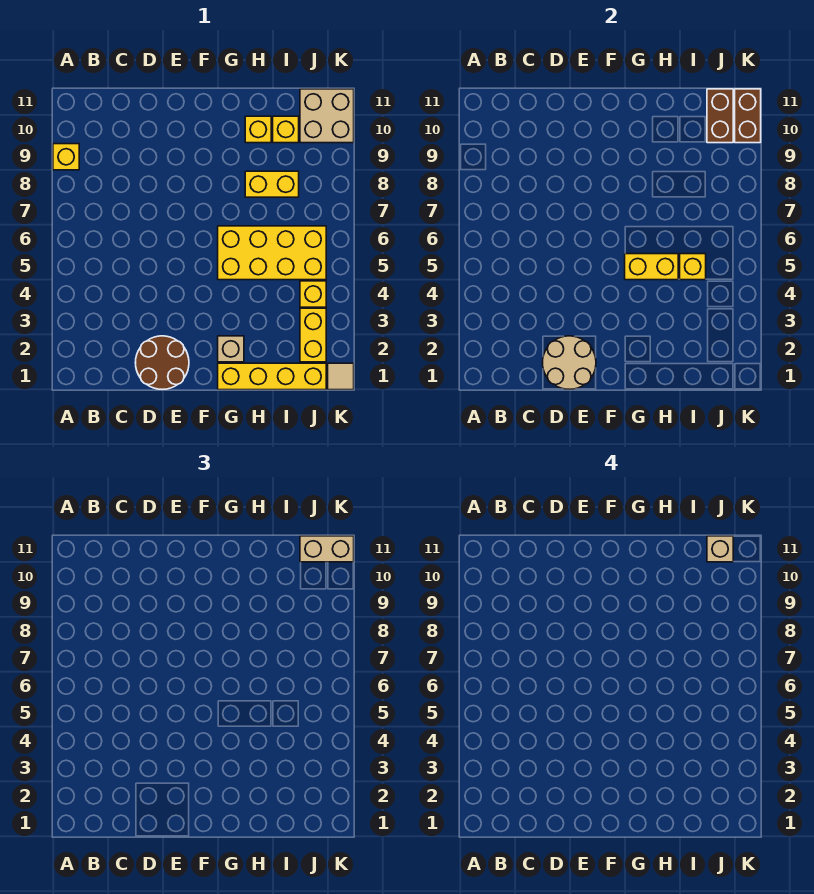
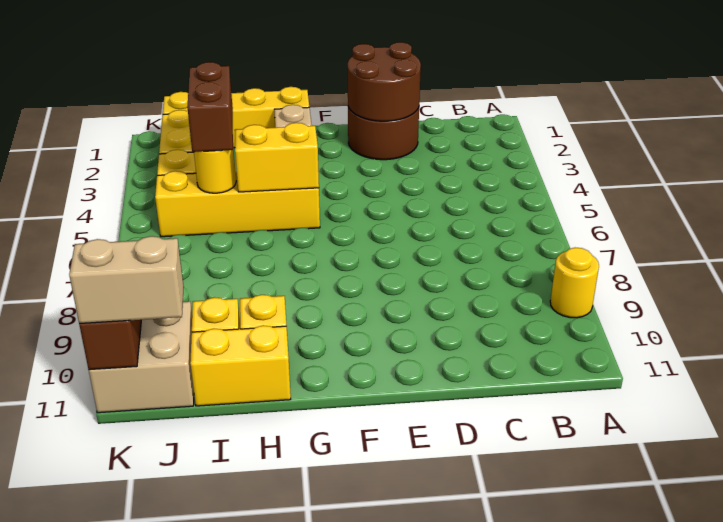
yellow 1x1 brick [53,144,79,170] -> yellow 1x1 round brick [550,248,599,318]
tan 2x2 round brick [542,336,596,389] -> brown 2x2 round brick [348,42,421,121]
yellow 2x4 brick [218,226,326,280] -> yellow 1x4 brick [155,171,320,237]
yellow 1x2 brick [245,171,299,197] -> yellow 1x2 brick moved to [190,325,291,406]
yellow 1x1 brick [680,254,706,280] -> yellow 1x1 round brick [194,147,236,193]
brown 1x2 brick [707,89,733,143] -> brown 1x2 brick moved to [187,62,233,152]
tan 1x1 brick [707,536,733,562] -> none
tan 1x1 tile [328,363,354,390] -> none

